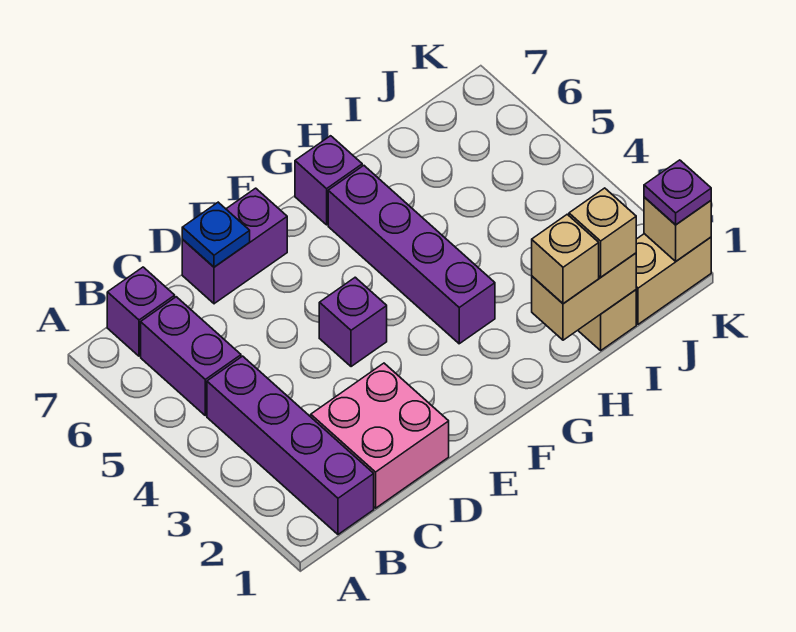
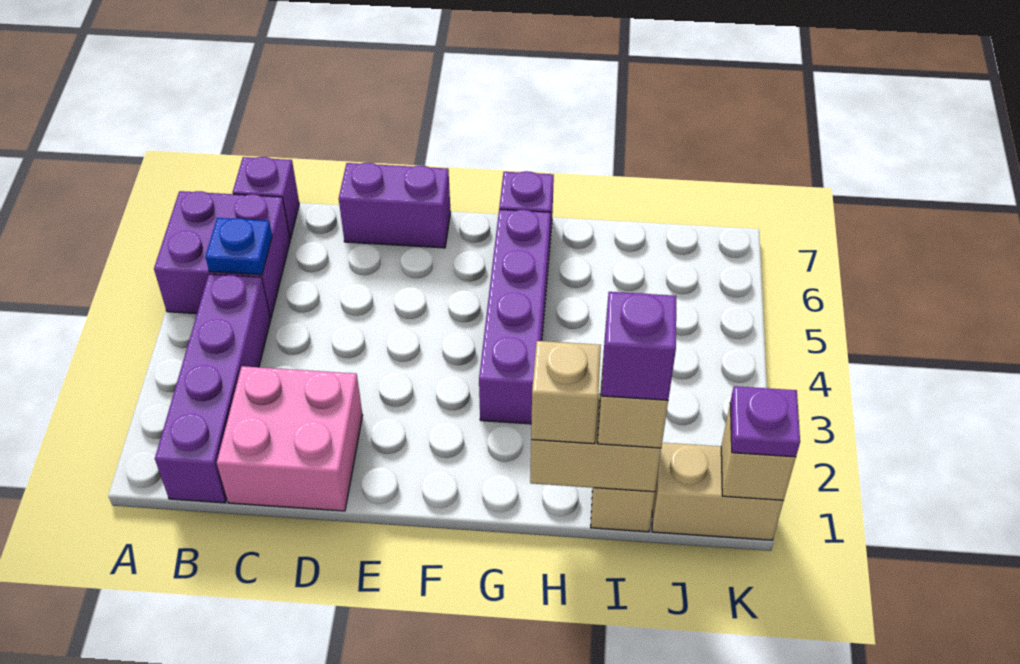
purple 1x2 brick [141,297,241,416] -> purple 2x2 brick [154,191,290,318]
blue 1x1 plate [182,202,250,267] -> blue 1x1 plate moved to [206,218,272,275]
purple 1x1 brick [319,277,387,367] -> purple 1x1 brick moved to [602,292,676,400]

